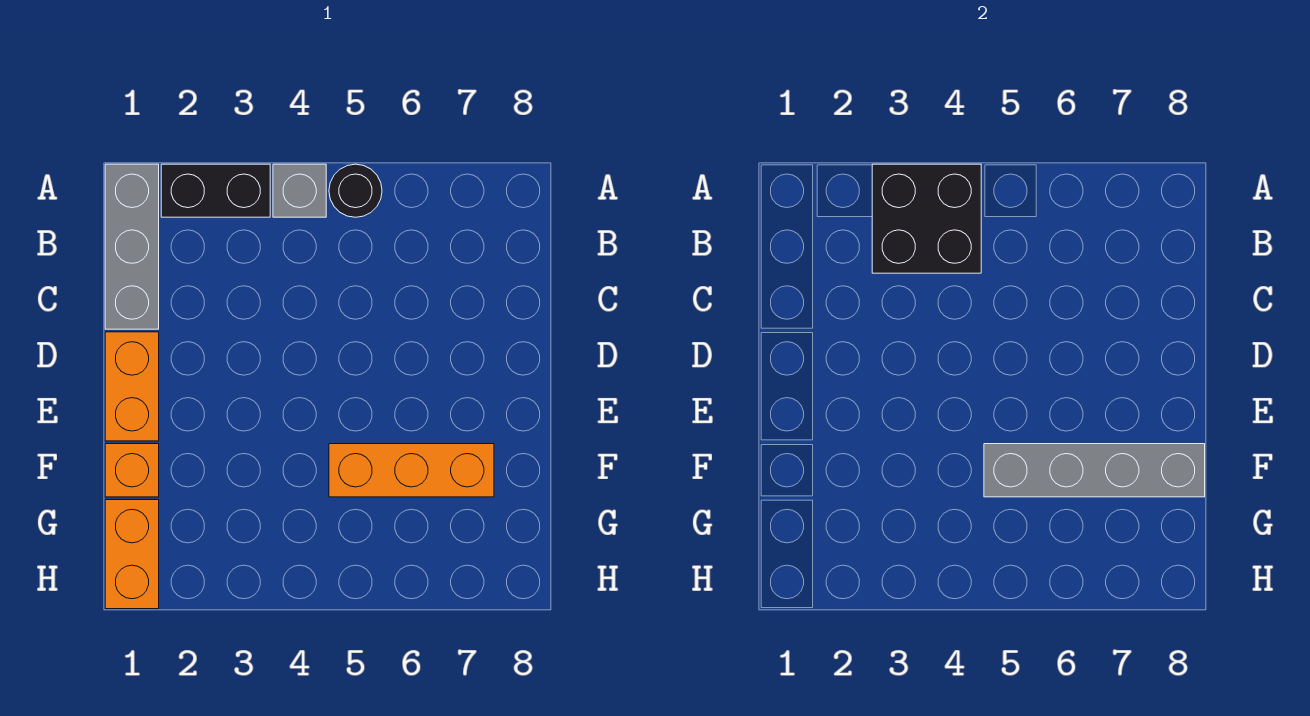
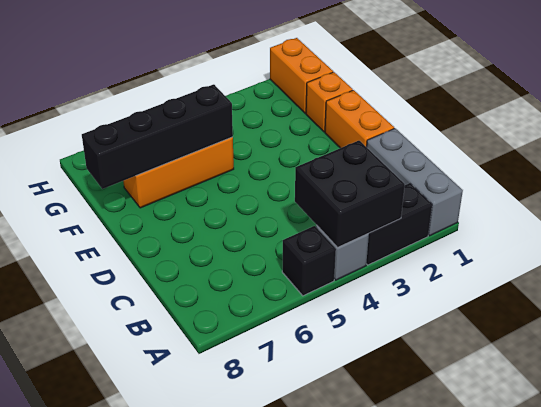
black 1x1 round brick [329,164,382,217] -> black 1x1 brick [282,226,336,296]
grey 1x4 brick [984,444,1205,497] -> black 1x4 brick [82,84,233,189]

